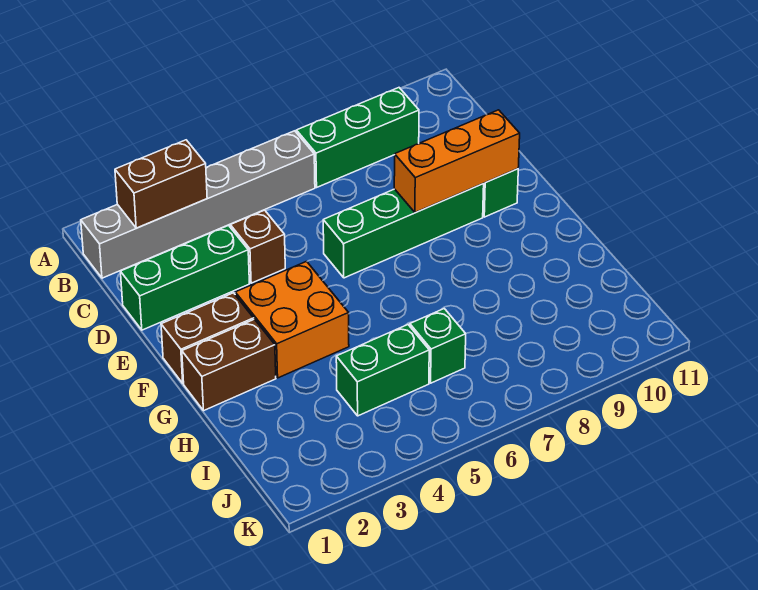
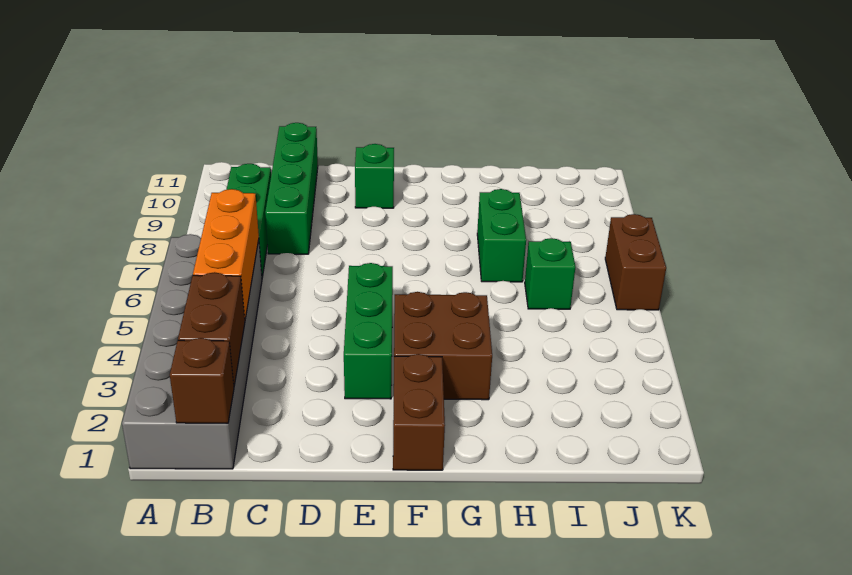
grey 1x6 brick [81,131,315,278] -> grey 2x6 brick [122,234,262,469]
green 1x3 brick [120,226,249,330] -> green 1x3 brick moved to [344,263,393,399]
brown 1x1 brick [230,210,285,283] -> brown 1x1 brick moved to [170,338,234,423]
green 1x4 brick [323,184,484,278] -> green 1x4 brick moved to [265,123,318,254]
orange 1x3 brick [394,110,520,212] -> orange 1x3 brick moved to [193,189,259,319]
orange 2x2 brick [235,262,349,378] -> brown 2x2 brick [394,292,492,400]
brown 1x2 brick [182,319,276,411] -> brown 1x2 brick moved to [605,214,666,310]
green 1x2 brick [336,325,429,416] -> green 1x2 brick moved to [477,189,526,282]

